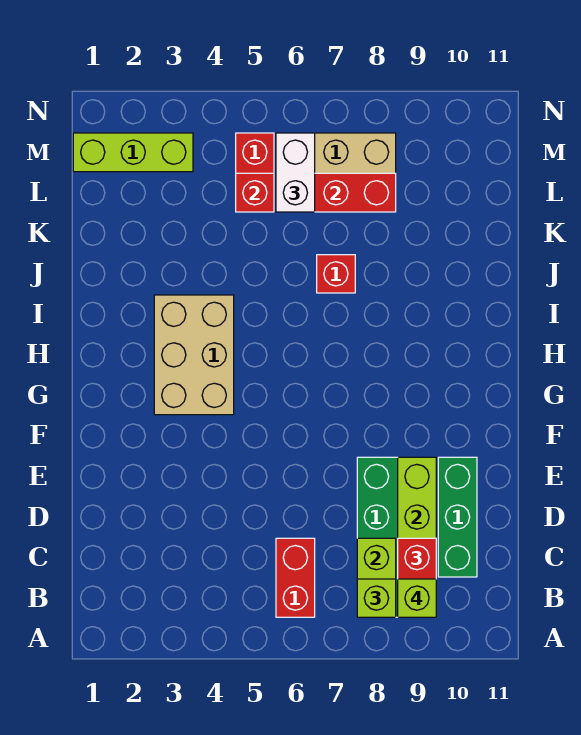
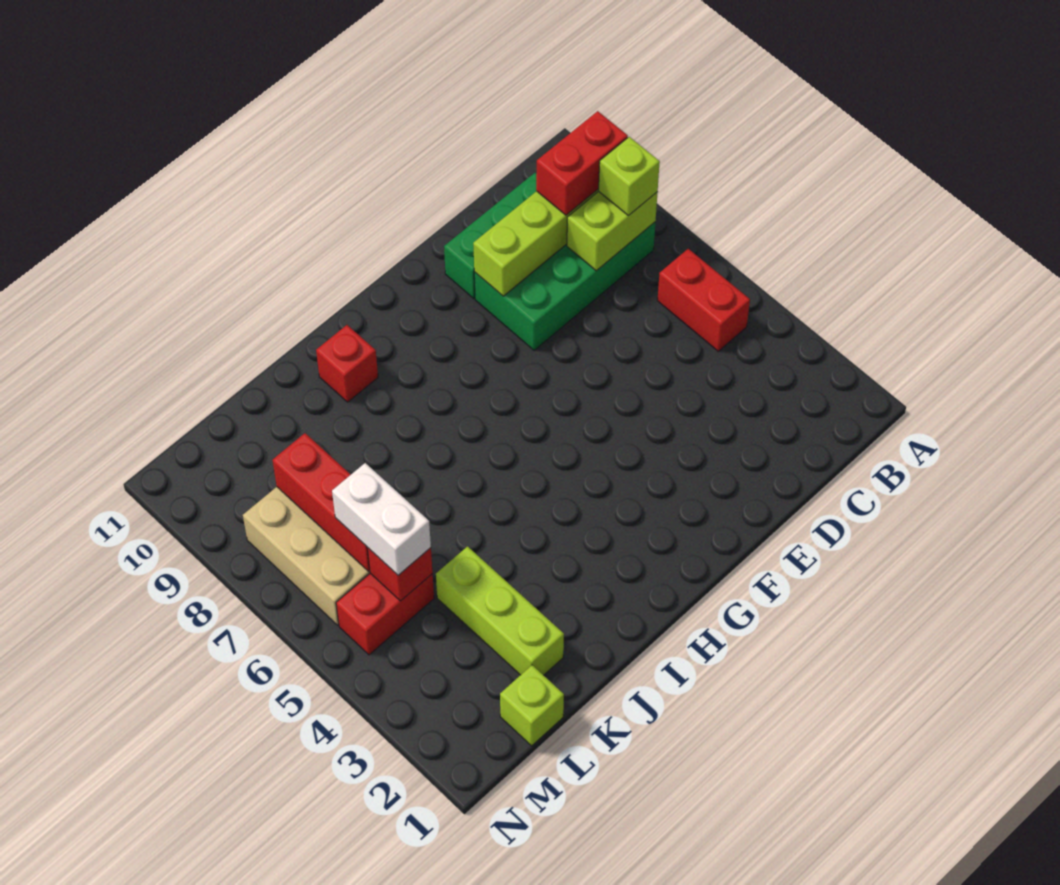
red 1x2 brick [276,538,315,617] -> red 1x2 brick turned to [657,249,750,351]
lime 1x1 brick [398,579,436,617] -> lime 1x1 brick moved to [500,665,564,746]
tan 2x3 brick [154,295,234,415] -> none
red 1x1 brick [317,255,355,293] -> red 1x1 brick moved to [316,325,378,402]
white 1x2 brick [276,133,315,212] -> white 1x2 brick turned to [332,463,431,575]
lime 1x3 brick [73,133,193,172] -> lime 1x3 brick moved to [436,546,564,675]

